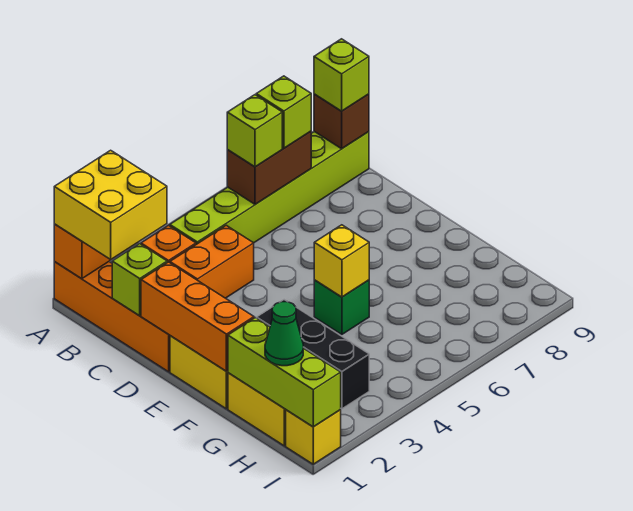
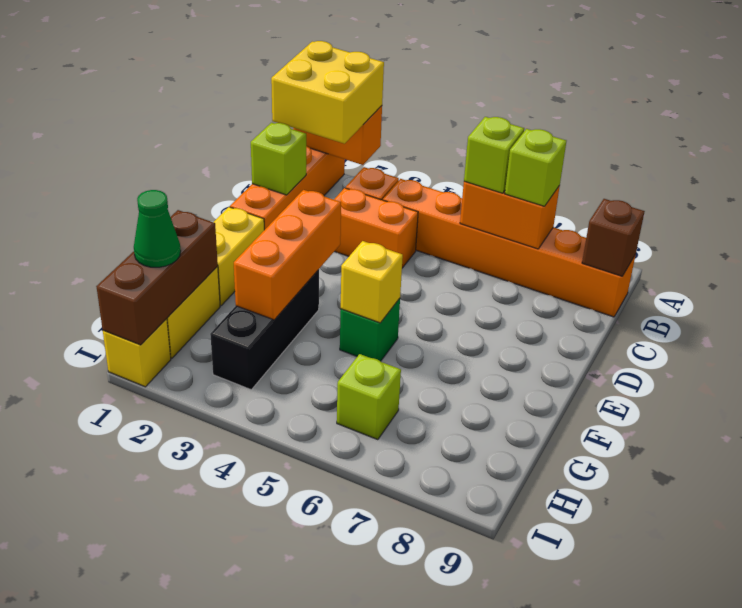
lime 1x6 brick [170,132,369,244] -> orange 1x6 brick [383,179,636,317]
brown 1x2 brick [227,131,311,204] -> orange 1x2 brick [460,181,560,249]
lime 1x1 brick [314,39,369,111] -> lime 1x1 brick moved to [337,354,401,440]
orange 1x3 brick [141,262,254,371] -> orange 1x3 brick moved to [234,190,341,320]
lime 1x3 brick [228,318,341,427] -> brown 1x3 brick [96,210,218,345]

